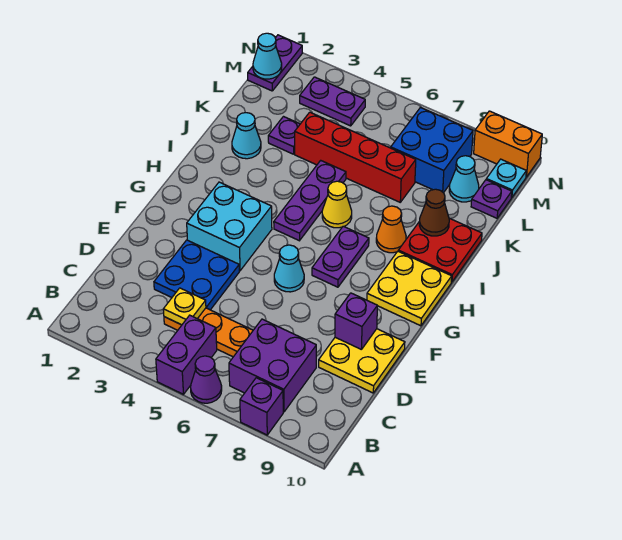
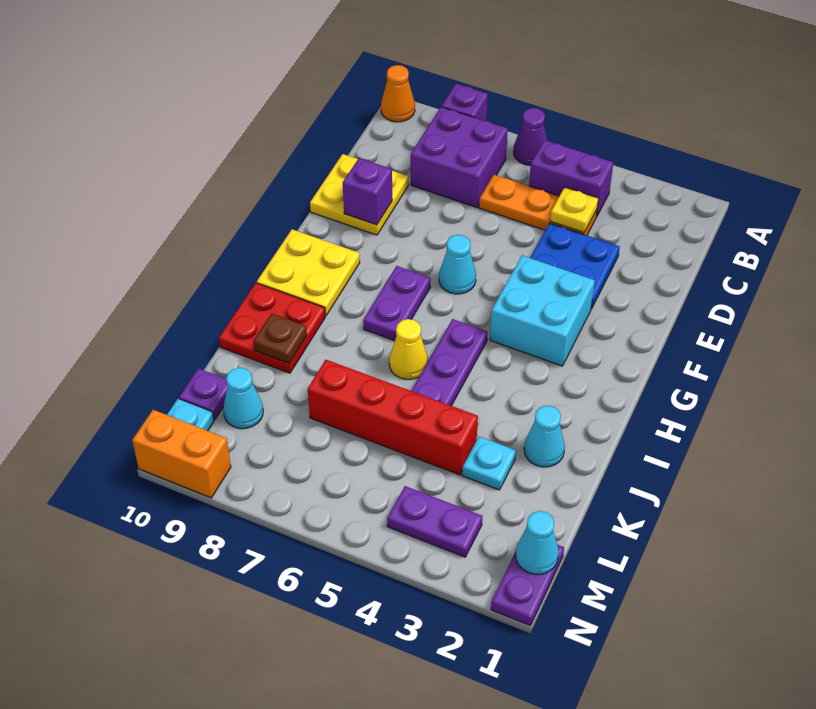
purple 1x2 brick [156,315,217,394] -> purple 1x2 brick turned to [529,140,613,217]
orange 1x1 cone [376,206,406,253] -> orange 1x1 cone moved to [381,65,415,122]
brown 1x1 cone [419,189,449,236] -> brown 1x1 plate [254,314,307,363]
purple 1x1 plate [268,117,300,154] -> cyan 1x1 plate [462,436,516,490]
blue 2x2 brick [391,108,473,193] -> none

